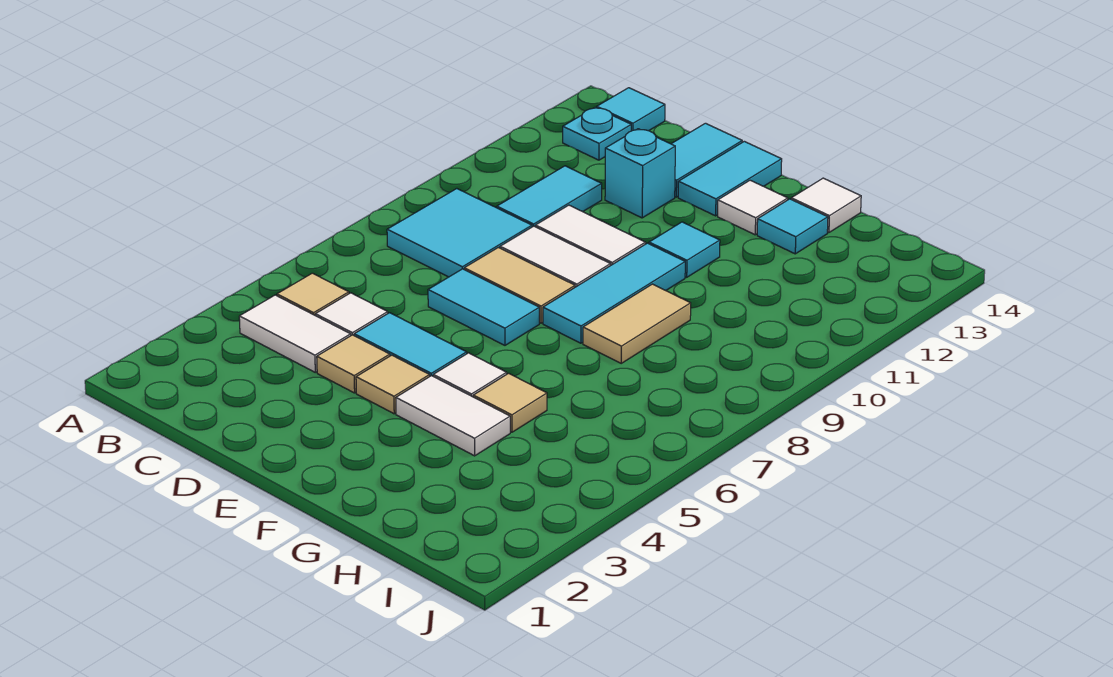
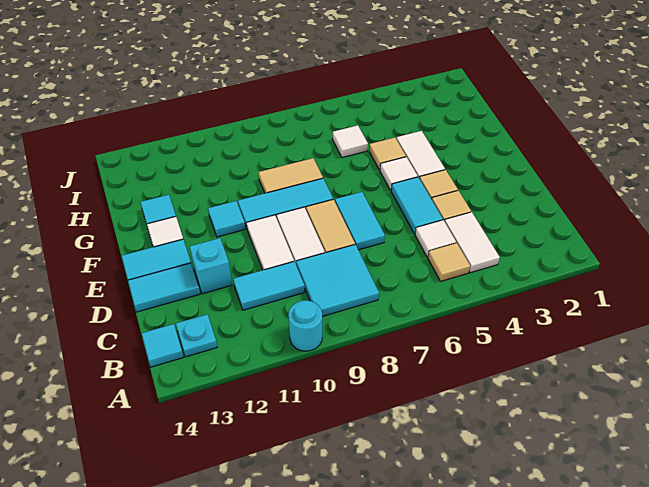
none -> cyan 1x1 round brick [288,300,322,351]
white 1x1 tile [791,178,861,233] -> white 1x1 tile moved to [332,125,368,158]

